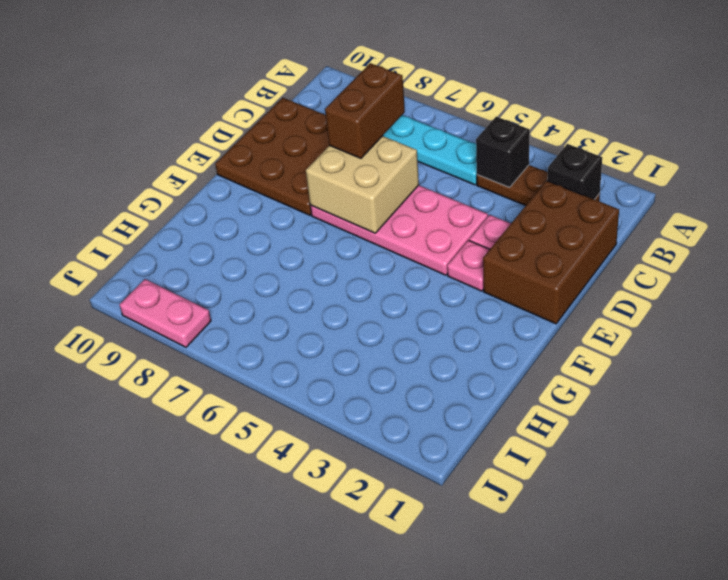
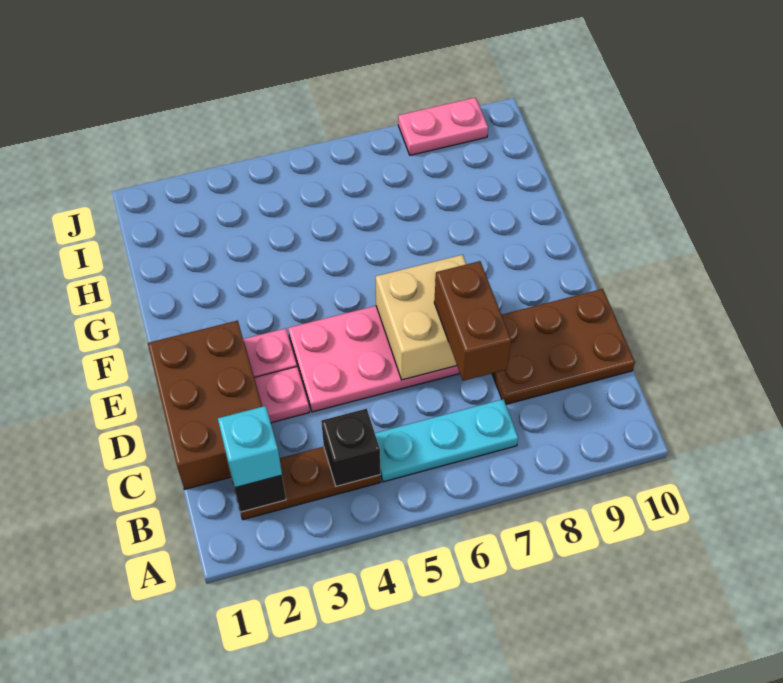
none -> cyan 1x1 brick [218,406,282,488]
brown 3x3 plate [215,98,329,215] -> brown 2x3 plate [492,289,635,404]

